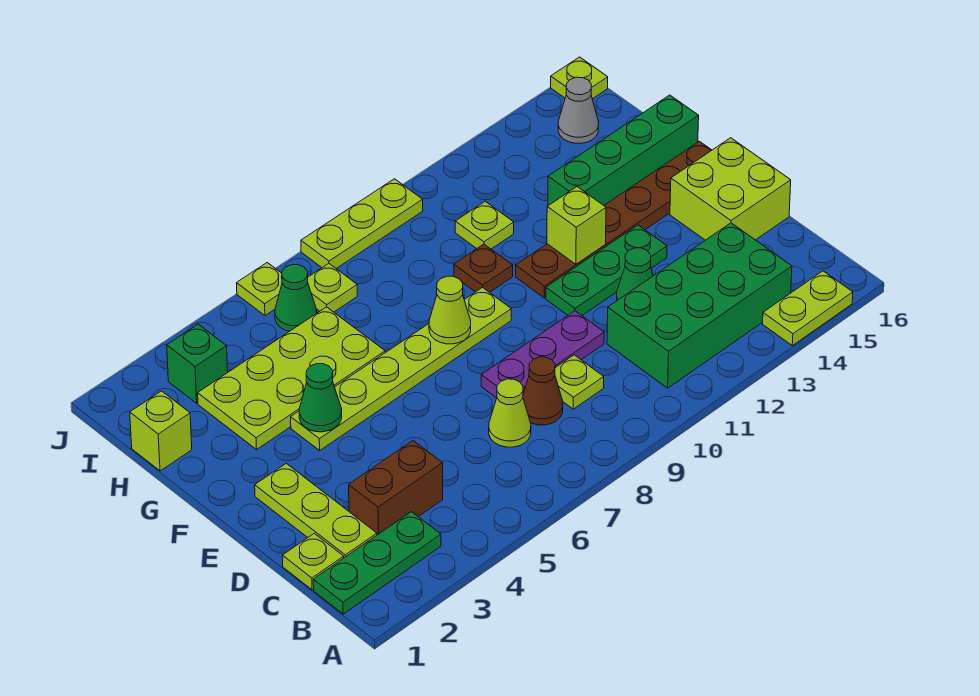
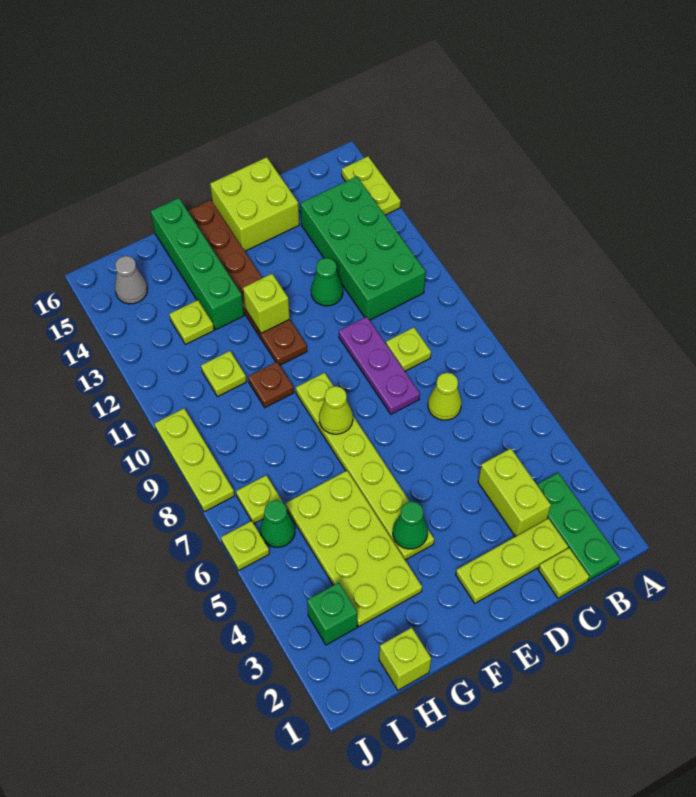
brown 1x2 brick [349,441,443,535] -> lime 1x2 brick [478,448,551,537]
brown 1x1 cone [523,357,563,425] -> none
green 1x3 plate [546,225,667,315] -> none
lime 1x1 plate [551,57,608,99] -> lime 1x1 plate moved to [169,300,214,344]

